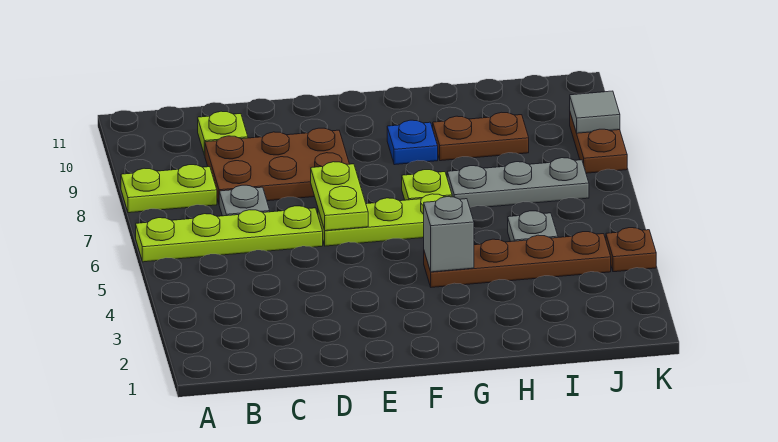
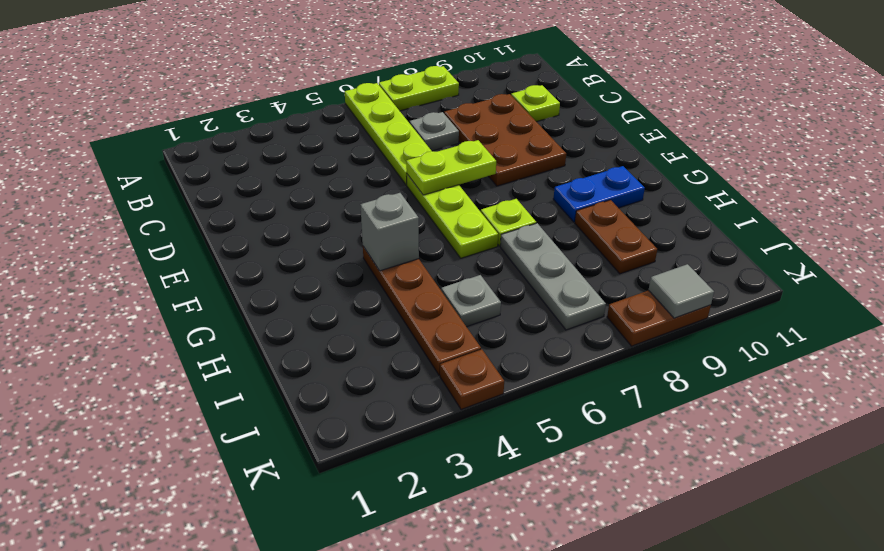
lime 1x2 plate [121,165,217,213] -> lime 1x2 plate turned to [379,66,459,111]
blue 1x1 plate [387,120,438,165] -> blue 1x2 plate [553,166,645,222]

